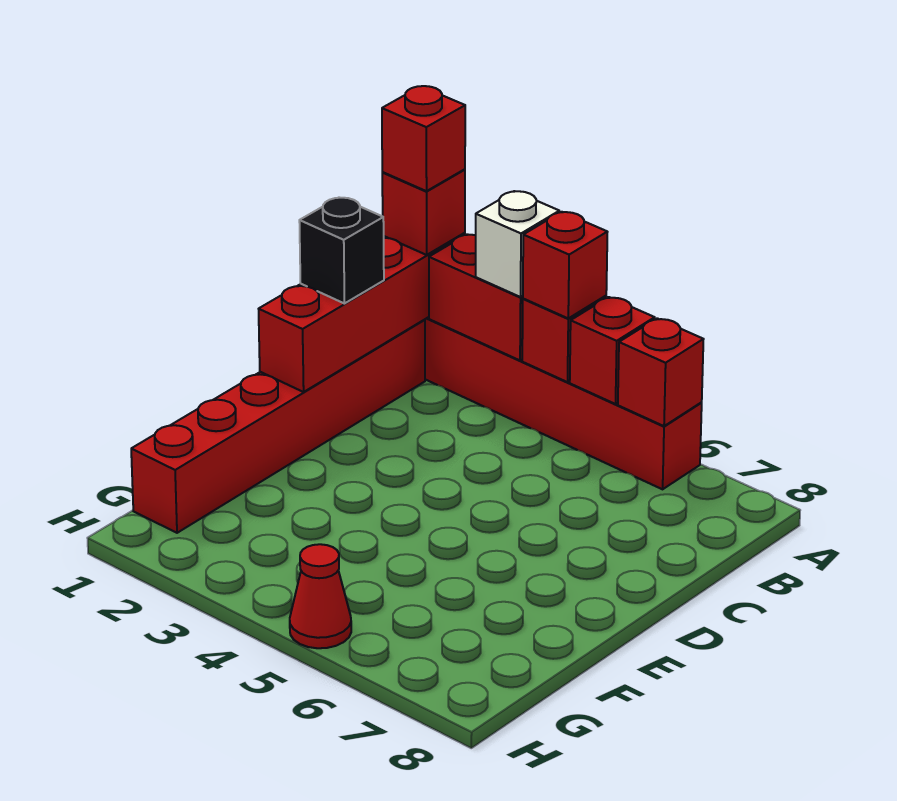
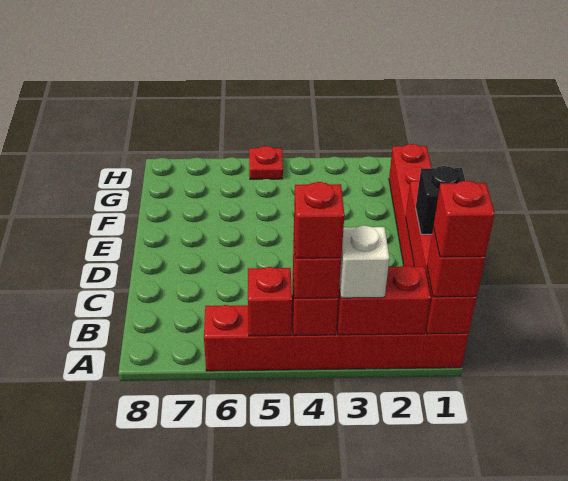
red 1x1 brick [618,318,704,426] -> red 1x1 brick moved to [294,182,344,258]
red 1x1 cone [290,544,351,648] -> red 1x1 plate [249,146,283,179]

